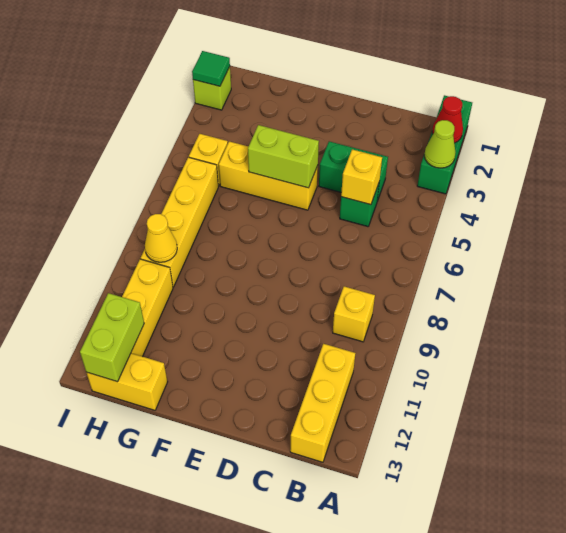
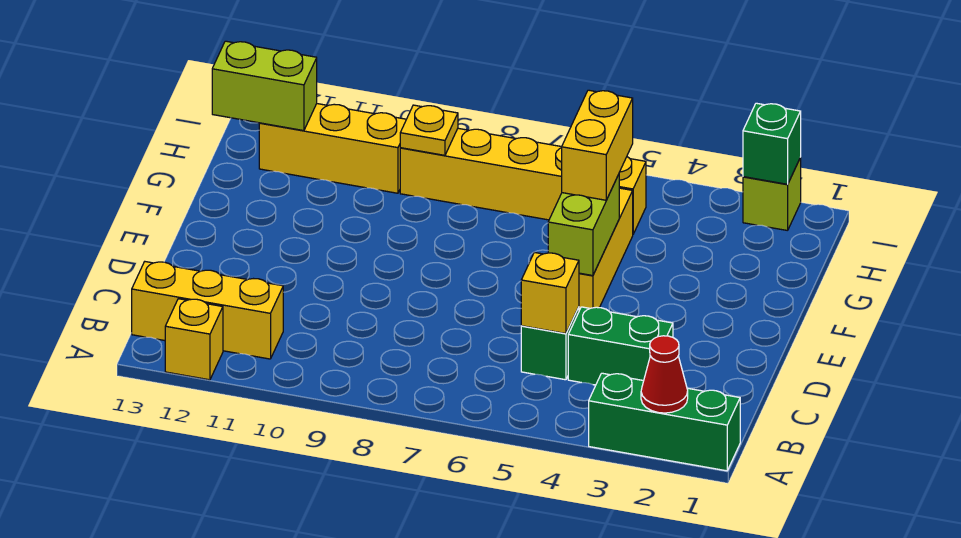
lime 1x1 cone [424,120,455,168] -> none
yellow 1x1 brick [333,286,375,342] -> yellow 1x1 brick moved to [165,299,223,380]
green 1x2 brick [319,141,388,201] -> green 1x2 brick turned to [568,307,673,385]
yellow 1x2 brick [86,353,168,410] -> yellow 1x2 brick moved to [562,90,633,200]
yellow 1x1 cone [145,214,177,262] -> yellow 1x1 plate [400,105,458,155]
green 1x1 tile [192,51,230,86] -> green 1x1 brick [743,103,801,184]

